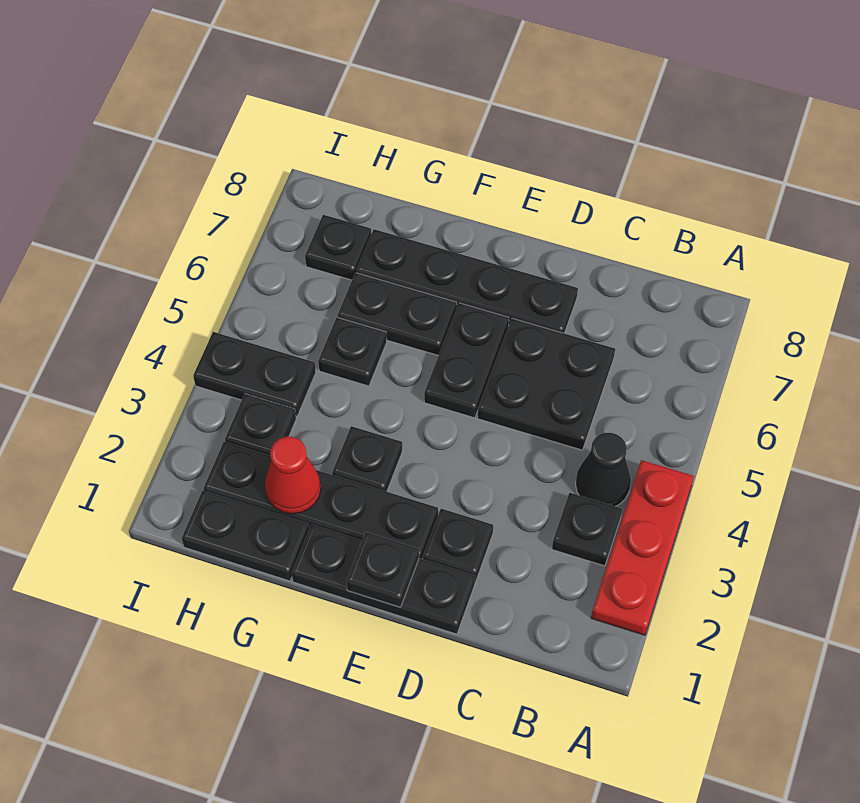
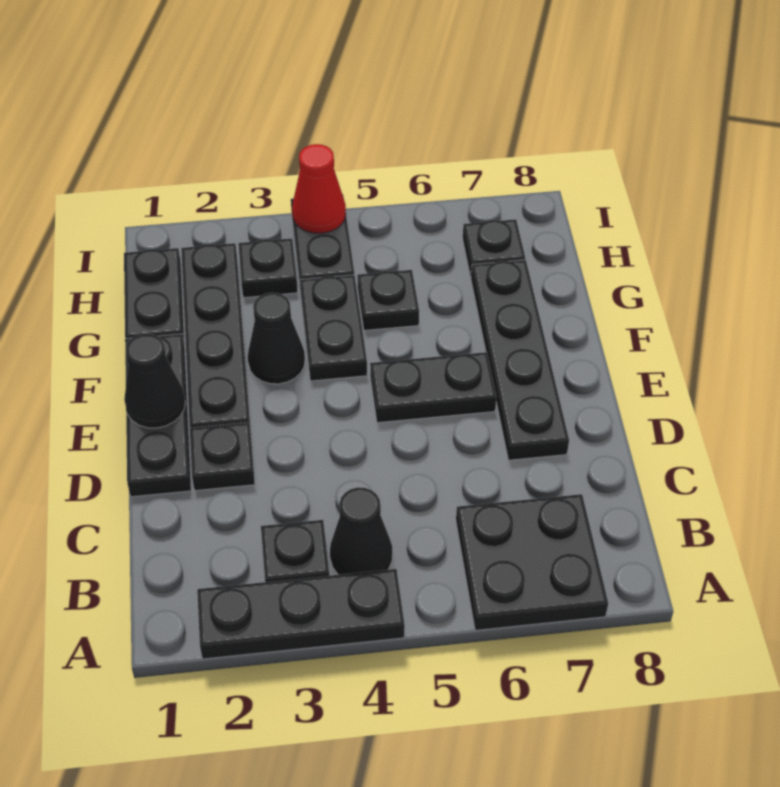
red 1x3 plate [591,460,694,635] -> black 1x3 plate [197,569,405,659]
black 2x2 plate [477,318,615,450] -> black 2x2 plate moved to [456,494,608,631]
black 1x1 plate [346,532,419,607] -> black 1x1 cone [124,334,185,428]
black 1x1 plate [332,426,402,492] -> black 1x1 cone [248,293,305,384]
black 1x2 plate [337,273,457,355] -> black 1x2 plate moved to [300,275,367,381]
red 1x1 cone [265,437,321,514] -> red 1x1 cone moved to [292,144,346,233]

